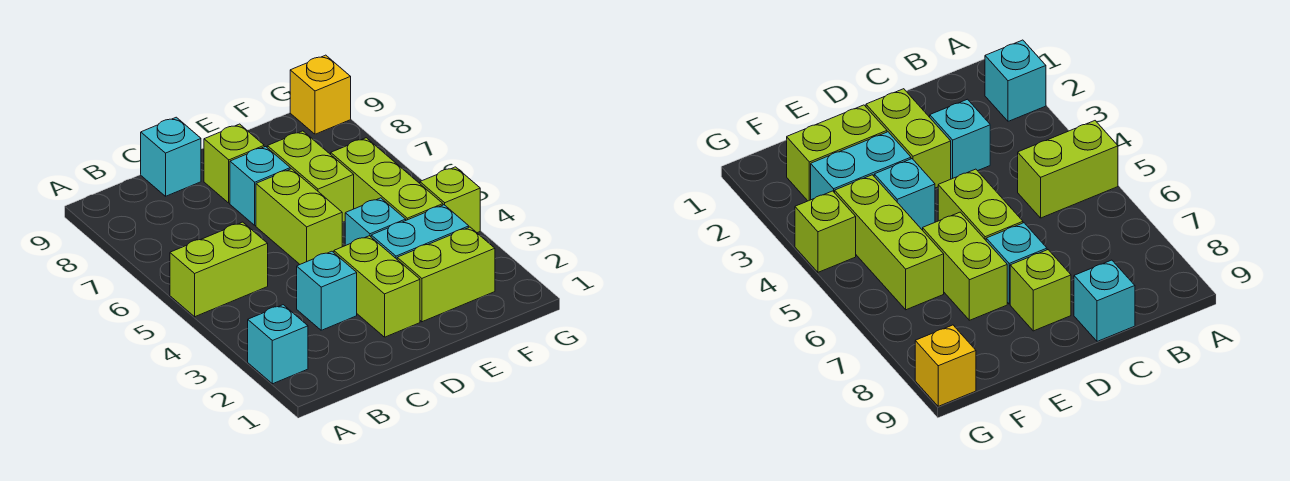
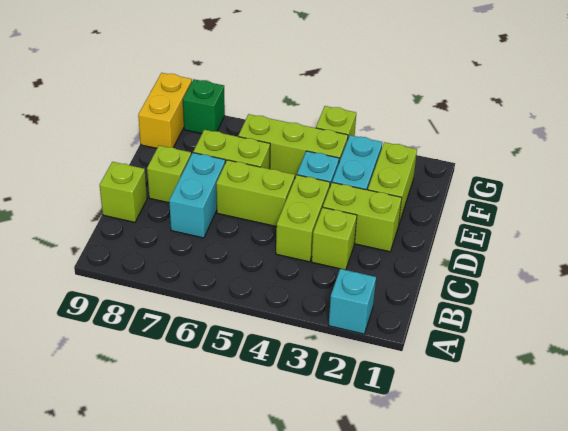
lime 1x2 brick [170,222,268,317] -> lime 1x2 brick moved to [276,175,330,262]
cyan 1x1 brick [297,251,357,330] -> lime 1x1 brick [312,207,357,270]
cyan 1x1 brick [141,117,201,196] -> lime 1x1 brick [100,162,147,222]
cyan 1x1 brick [230,147,290,225] -> cyan 1x2 brick [169,153,225,238]
none -> green 1x1 brick [183,79,225,133]
yellow 1x1 brick [290,55,351,134] -> yellow 1x2 brick [138,73,192,148]

